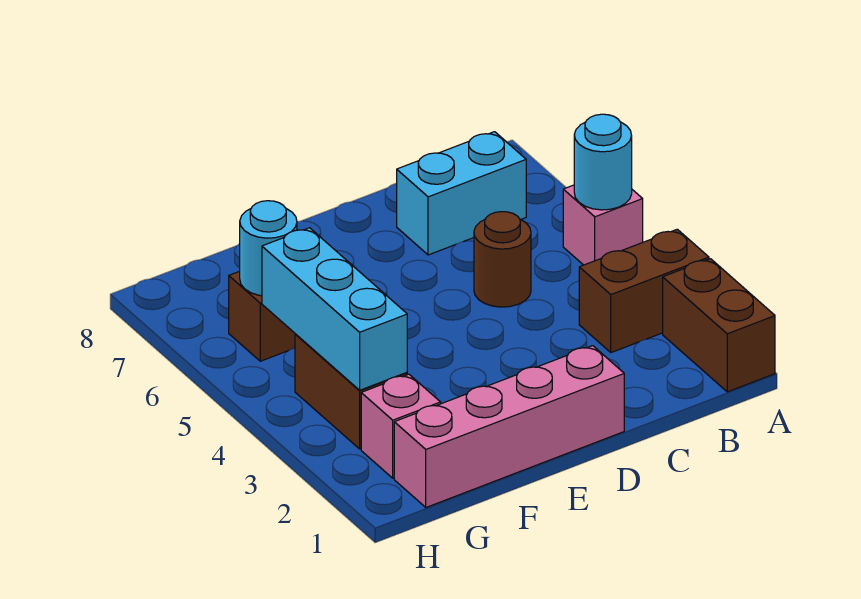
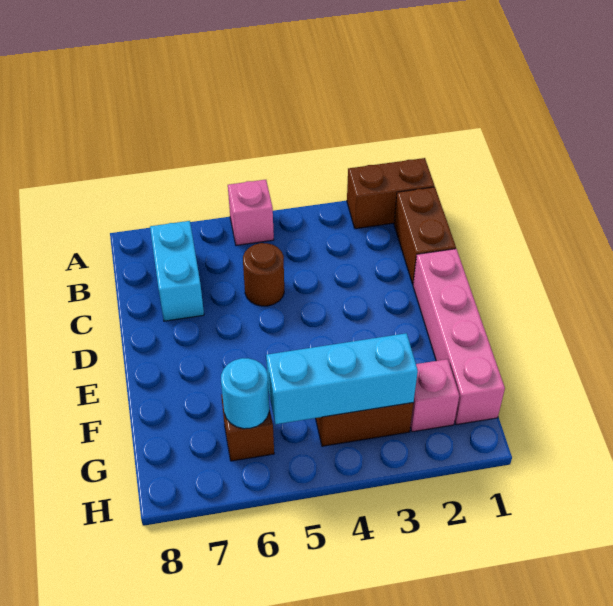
brown 1x2 brick [579,229,709,353] -> brown 1x2 brick moved to [394,187,456,284]
cyan 1x1 round brick [574,114,632,210] -> none

